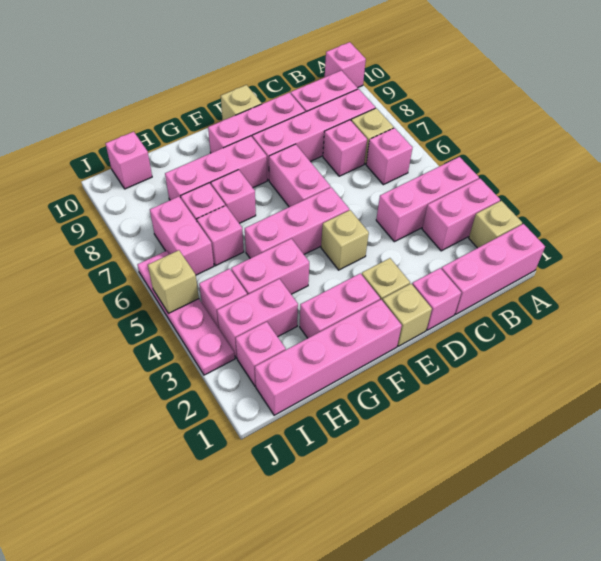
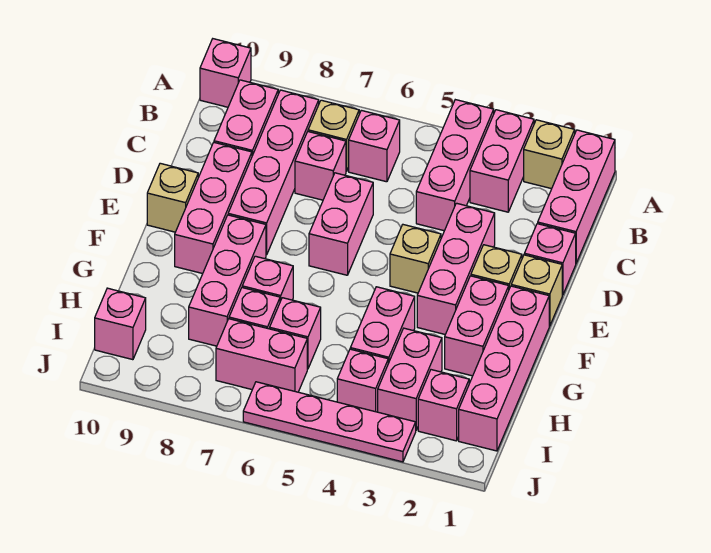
pink 1x3 brick [245,187,349,258] -> pink 1x3 brick moved to [417,203,495,334]
pink 1x2 brick [269,144,331,207] -> pink 1x2 brick turned to [309,173,373,275]
tan 1x1 brick [148,250,199,314] -> none

